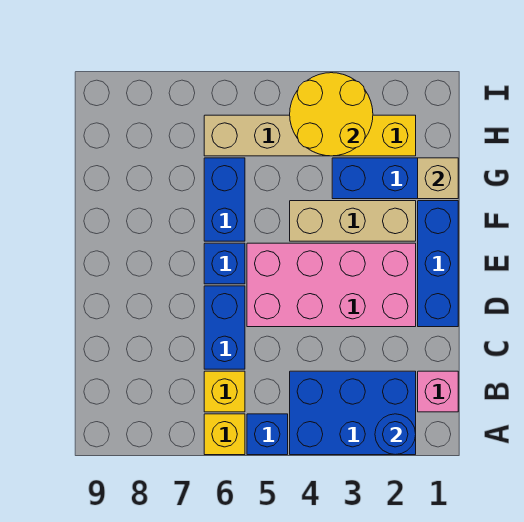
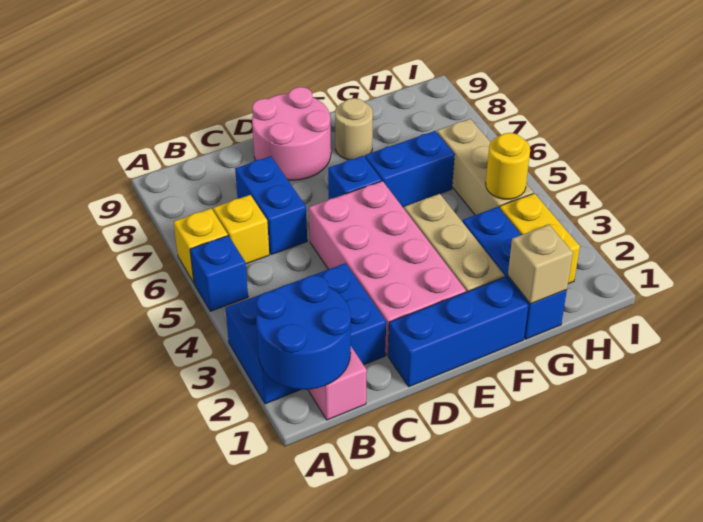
blue 2x3 brick [290,371,416,455] -> blue 2x3 brick turned to [225,263,386,404]
blue 1x1 round brick [375,414,416,455] -> blue 2x2 round brick [256,275,351,390]
blue 1x2 brick [204,286,245,369] -> blue 1x2 brick turned to [235,156,307,255]
none -> pink 2x2 round brick [252,87,331,180]
none -> tan 1x1 round brick [335,98,373,160]
yellow 2x2 round brick [290,73,373,156] -> yellow 1x1 round brick [486,133,530,199]

